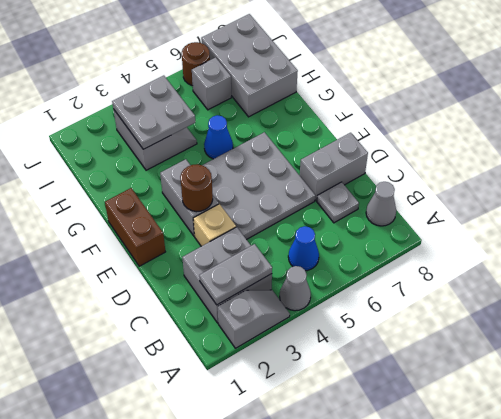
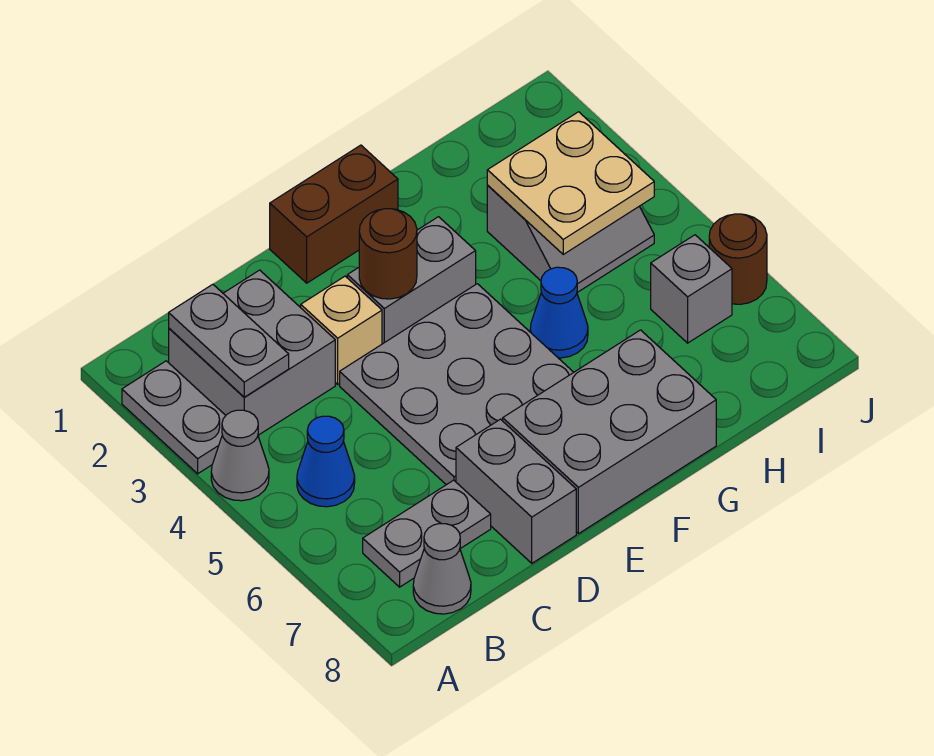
grey 1x2 slope [218,290,290,348] -> grey 1x2 plate [122,361,226,474]
grey 1x1 plate [317,182,359,223] -> grey 1x2 plate [363,480,491,587]
grey 2x2 plate [112,76,195,149] -> tan 2x2 plate [487,112,654,254]
grey 2x3 brick [201,14,298,117] -> grey 2x3 brick moved to [503,330,716,534]

